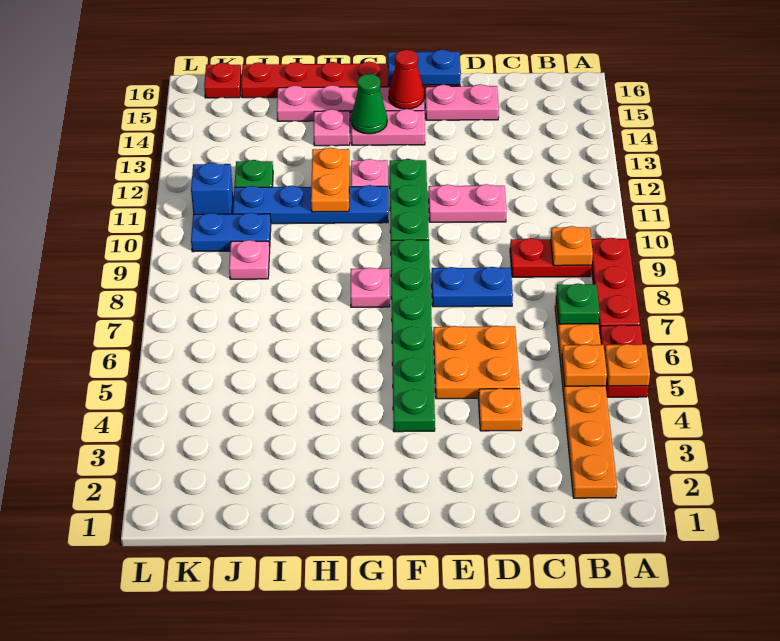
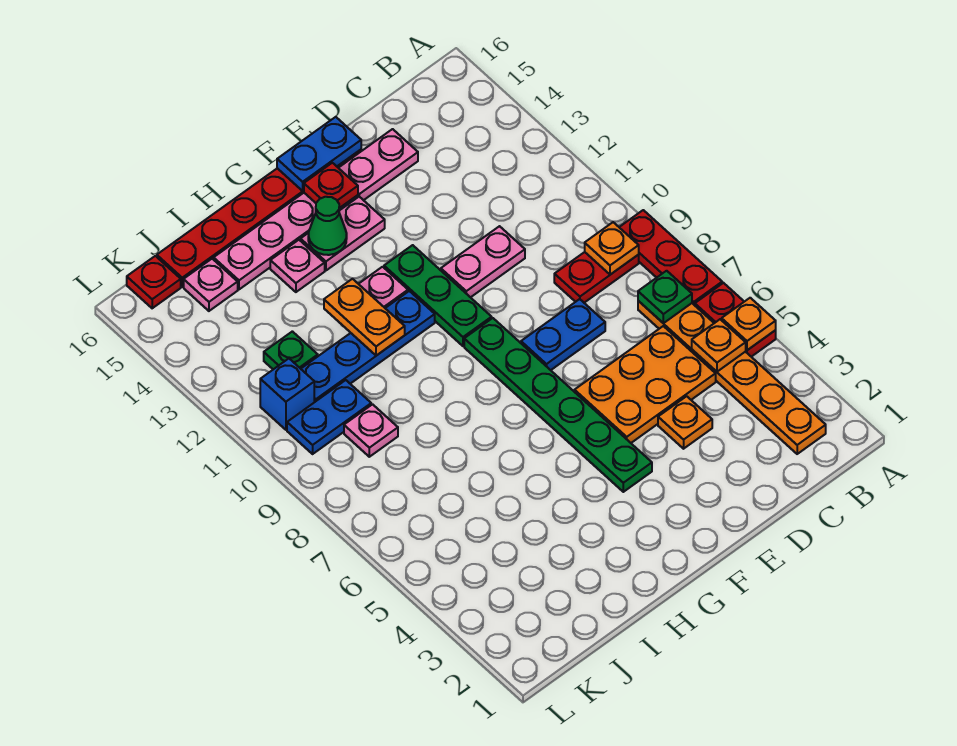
orange 2x2 plate [434,326,520,399] -> orange 2x3 plate [575,326,716,443]
red 1x1 cone [389,50,424,109] -> red 1x1 plate [304,163,358,208]
pink 1x1 plate [351,268,390,307] -> pink 1x1 plate moved to [184,259,238,311]

